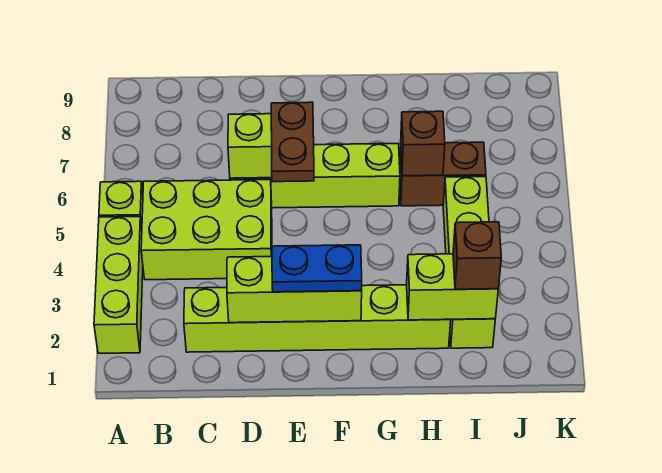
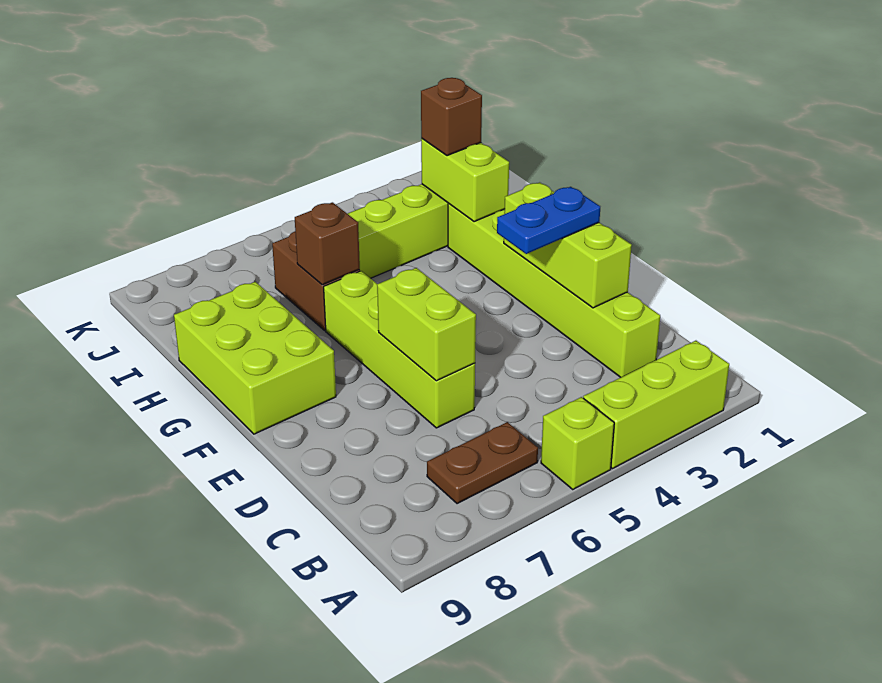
lime 2x3 brick [141,180,272,280] -> lime 2x3 brick moved to [174,282,336,434]
blue 1x2 plate [272,245,362,292] -> blue 1x2 plate turned to [497,187,600,254]
brown 1x2 plate [271,102,314,182] -> brown 1x2 plate moved to [427,422,538,504]

